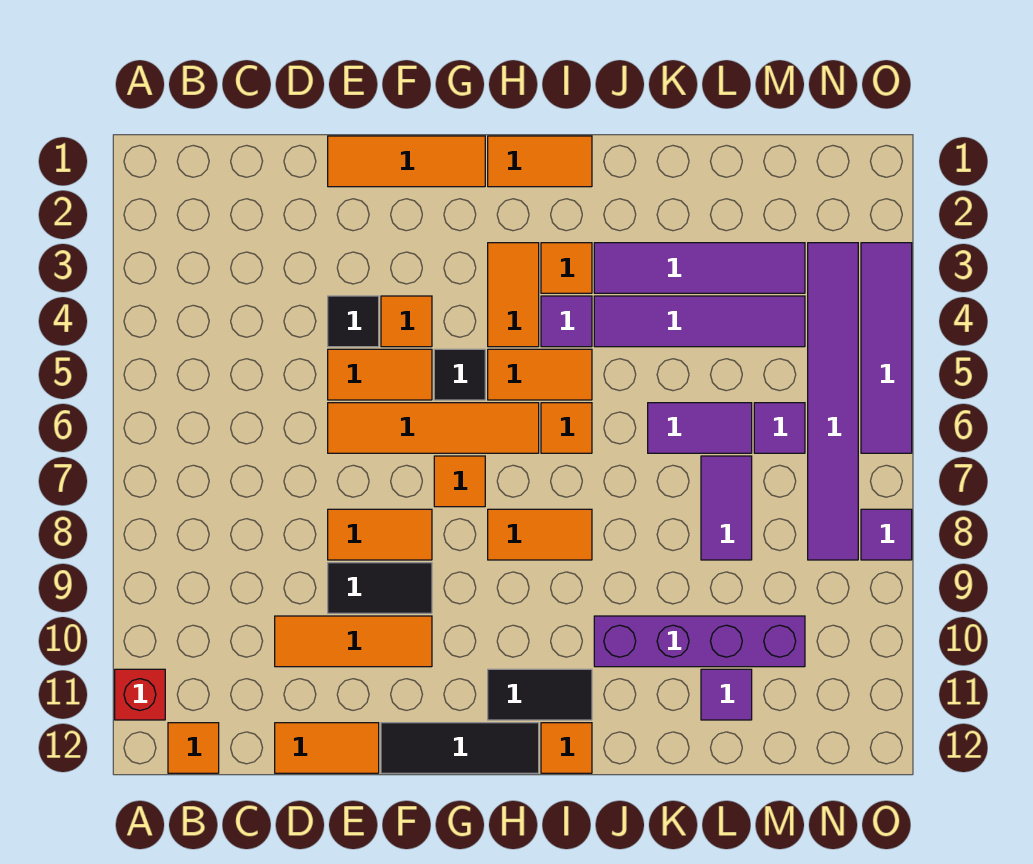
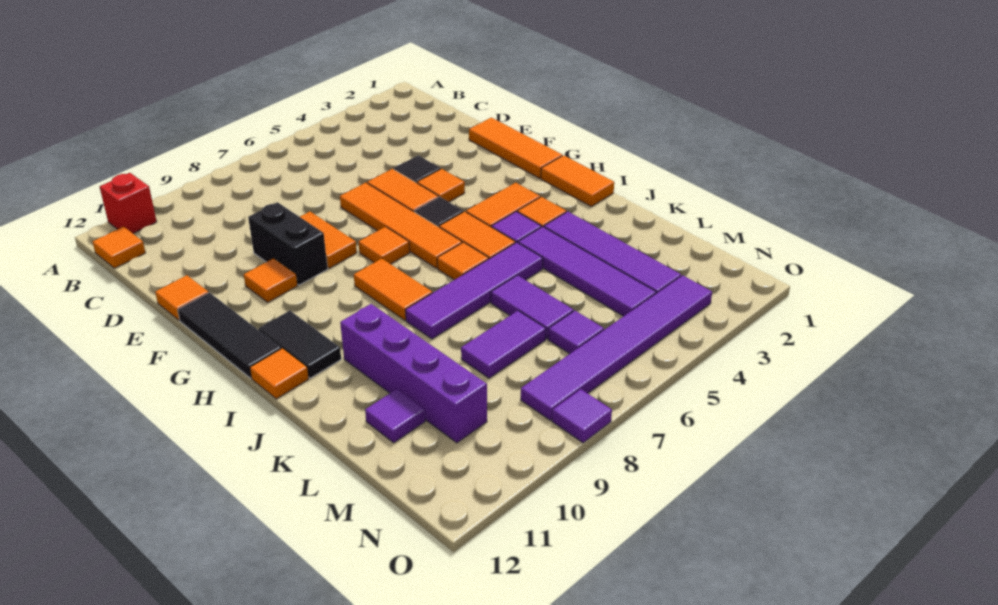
orange 1x3 tile [275,616,432,667] -> orange 1x1 tile [244,258,297,302]
orange 1x2 tile [275,723,379,773] -> orange 1x1 tile [155,275,209,320]
black 1x2 tile [328,563,432,613] -> black 1x2 brick [248,202,328,285]
purple 1x4 tile [861,243,912,453] -> purple 1x4 tile moved to [405,242,543,339]

